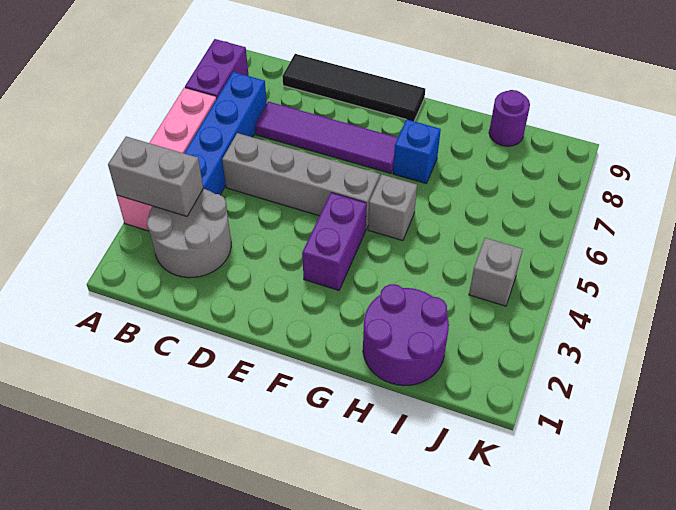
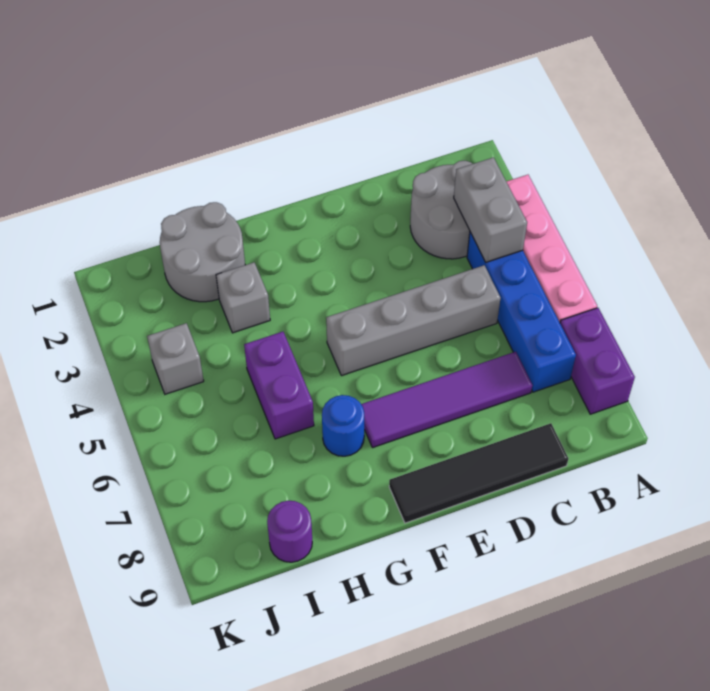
grey 1x2 brick [108,137,203,216] -> grey 1x2 brick turned to [454,157,527,262]
purple 1x2 brick [302,193,367,290] -> purple 1x2 brick moved to [244,332,314,439]
grey 1x1 brick [368,175,417,241] -> grey 1x1 brick moved to [216,263,270,333]
blue 1x1 brick [393,119,441,184] -> blue 1x1 round brick [322,395,364,456]
purple 2x2 round brick [363,284,449,386] -> grey 2x2 round brick [160,202,245,302]

